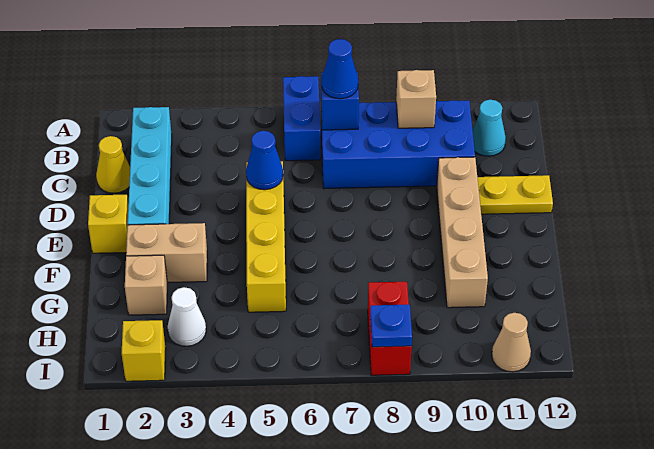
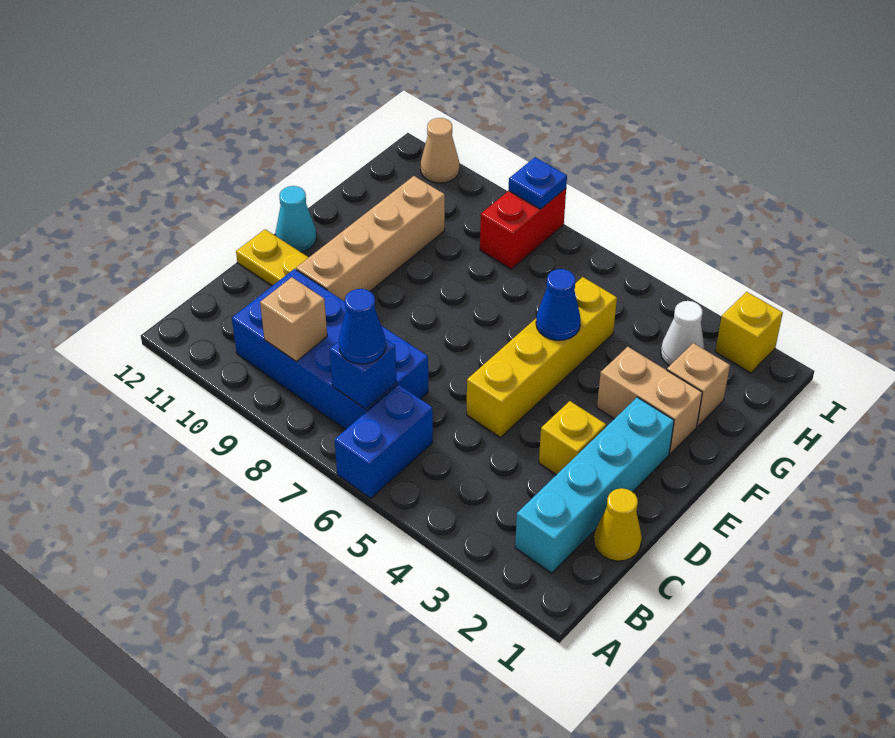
cyan 1x1 cone [473,100,506,156] -> cyan 1x1 cone moved to [276,186,316,252]
blue 1x1 cone [246,131,283,190] -> blue 1x1 cone moved to [536,269,581,340]
yellow 1x1 brick [88,195,128,253] -> yellow 1x1 brick moved to [539,401,606,475]

